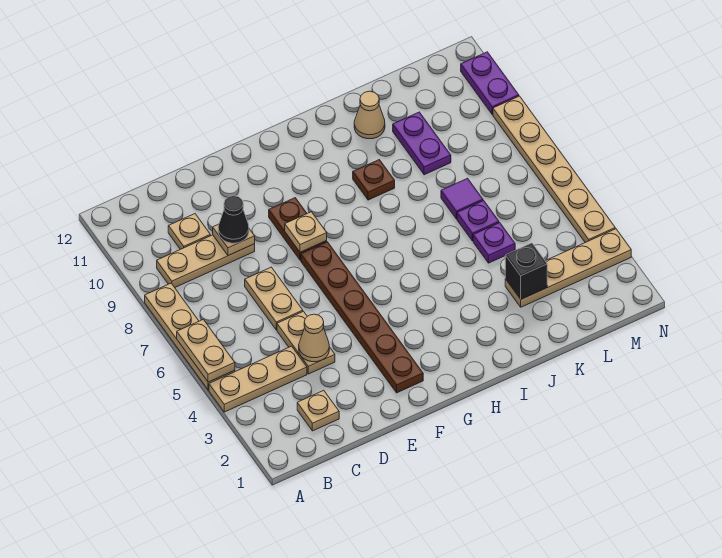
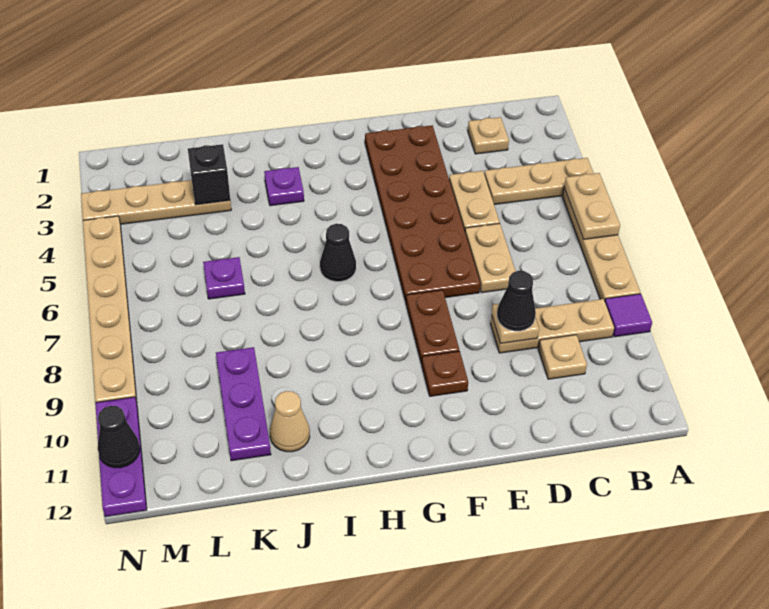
tan 1x1 cone [299,314,329,362] -> none
brown 1x6 plate [301,242,423,393] -> brown 2x6 plate [365,125,480,302]
tan 1x1 plate [285,212,327,252] -> none
none -> black 1x1 cone [320,224,356,282]
brown 1x1 plate [353,160,395,200] -> brown 1x1 plate moved to [422,351,468,396]
purple 1x1 plate [473,223,515,263] -> purple 1x1 plate moved to [264,167,304,206]
purple 1x1 tile [441,178,483,219] -> purple 1x1 tile moved to [605,294,652,337]
purple 1x2 plate [393,112,451,175] -> purple 1x3 plate [216,347,271,461]
purple 1x2 plate [461,52,519,114] -> purple 1x3 plate [95,397,147,517]
none -> black 1x1 cone [98,406,140,468]

